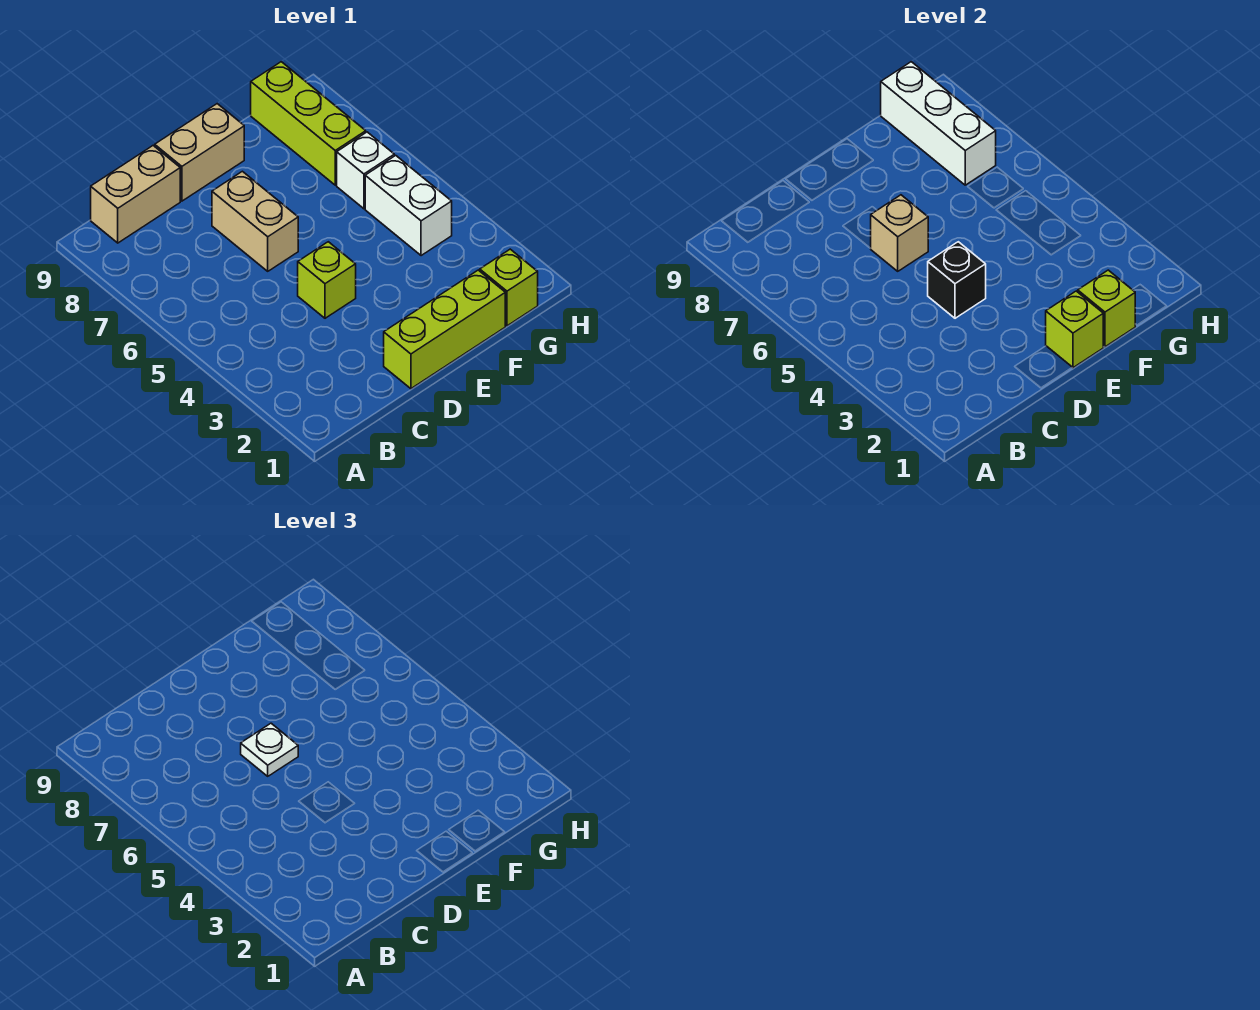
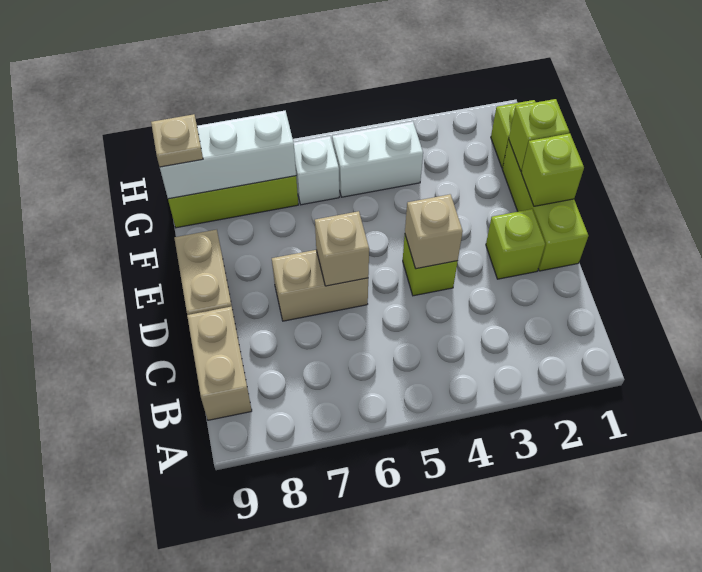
none -> lime 1x1 brick [486,209,545,279]
black 1x1 brick [928,242,986,318] -> tan 1x1 brick [405,194,463,269]
white 1x1 plate [241,723,298,776] -> none
none -> tan 1x1 plate [151,114,203,167]

